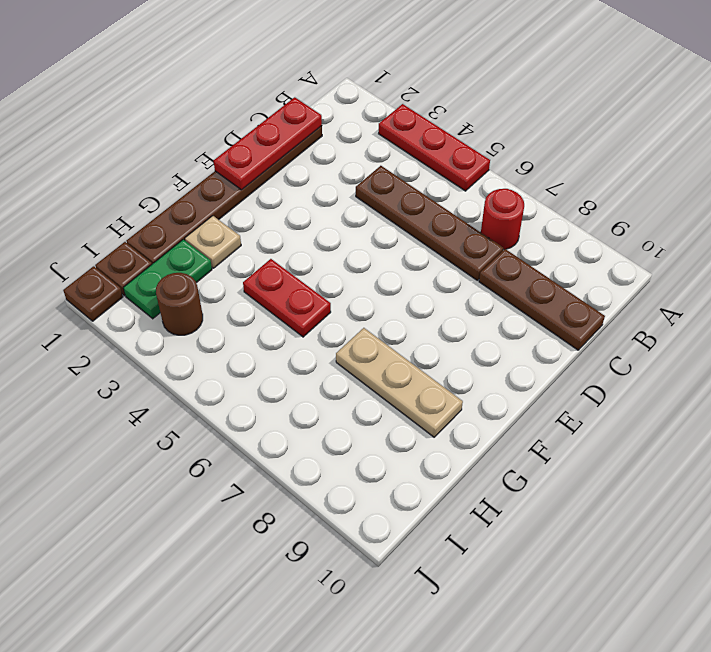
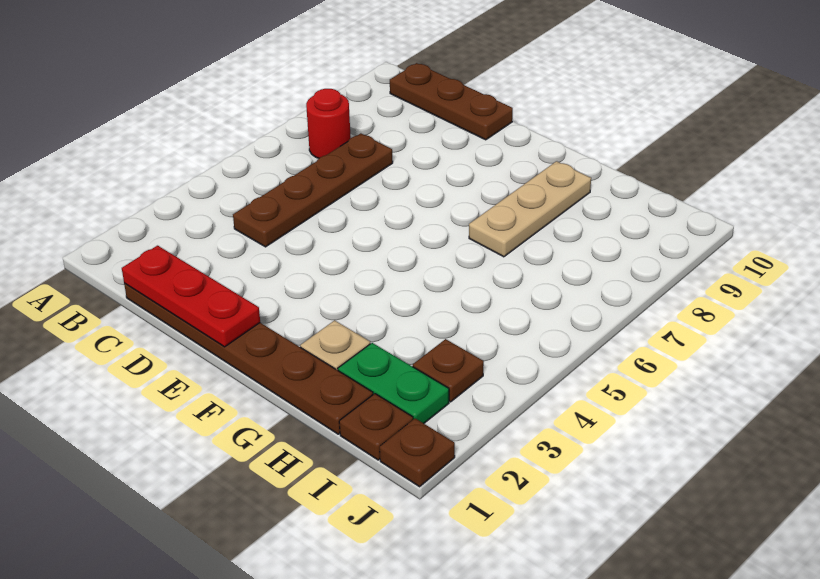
red 1x3 plate [379,104,490,191] -> none
brown 1x3 plate [479,249,605,350] -> brown 1x3 plate turned to [390,63,513,140]
red 1x2 plate [243,259,331,337] -> none
brown 1x1 round brick [156,273,203,335] -> brown 1x1 plate [413,339,484,402]

